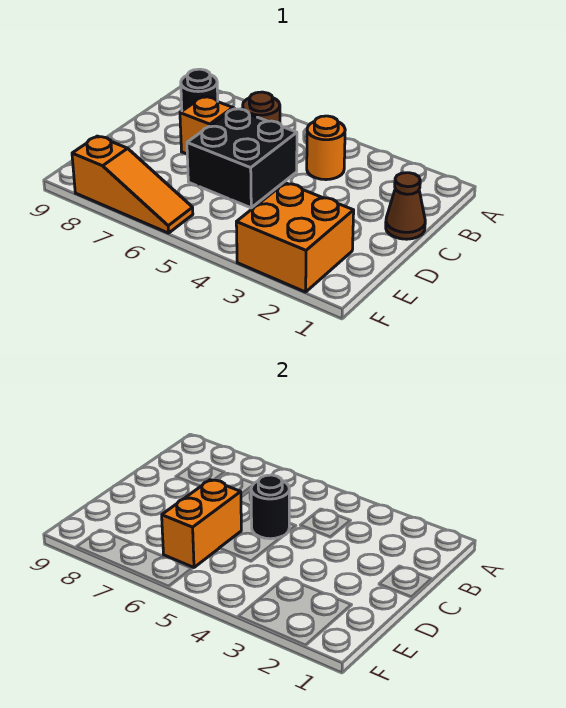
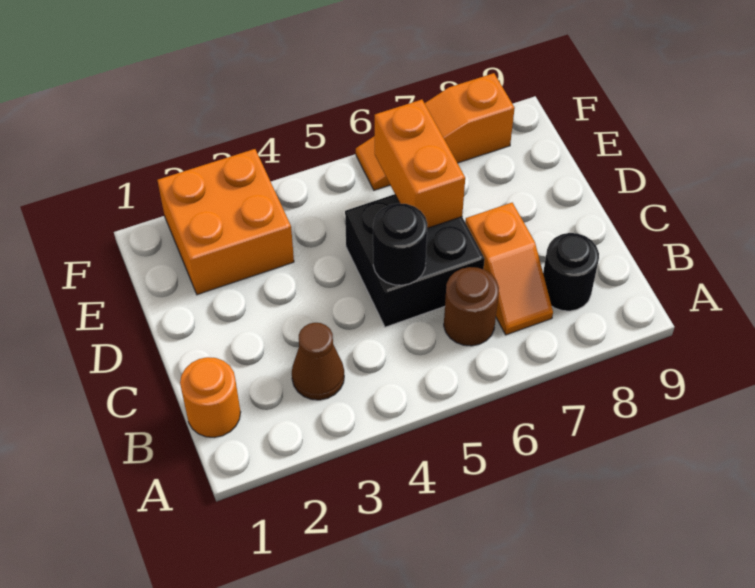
orange 1x1 round brick [307,116,345,180] -> orange 1x1 round brick moved to [180,357,241,438]
brown 1x1 cone [386,173,425,239] -> brown 1x1 cone moved to [292,323,344,400]

